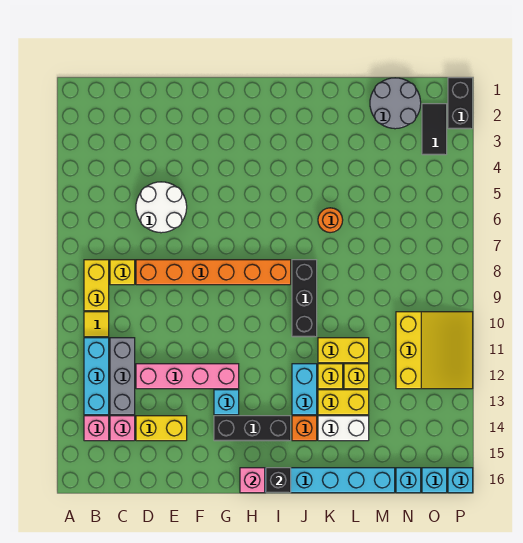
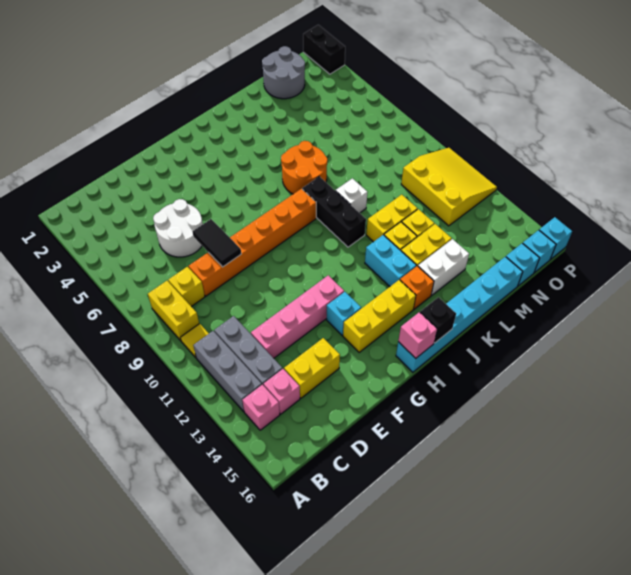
cyan 1x3 brick [84,338,109,415] -> grey 1x3 brick [193,331,262,411]
black 1x3 brick [214,416,291,441] -> yellow 1x3 brick [343,280,416,352]
orange 1x1 round brick [318,208,343,233] -> orange 2x2 round brick [281,141,327,194]
none -> white 1x1 brick [336,178,367,213]
black 1x2 tile [422,104,447,155] -> black 1x2 tile moved to [192,219,241,267]

